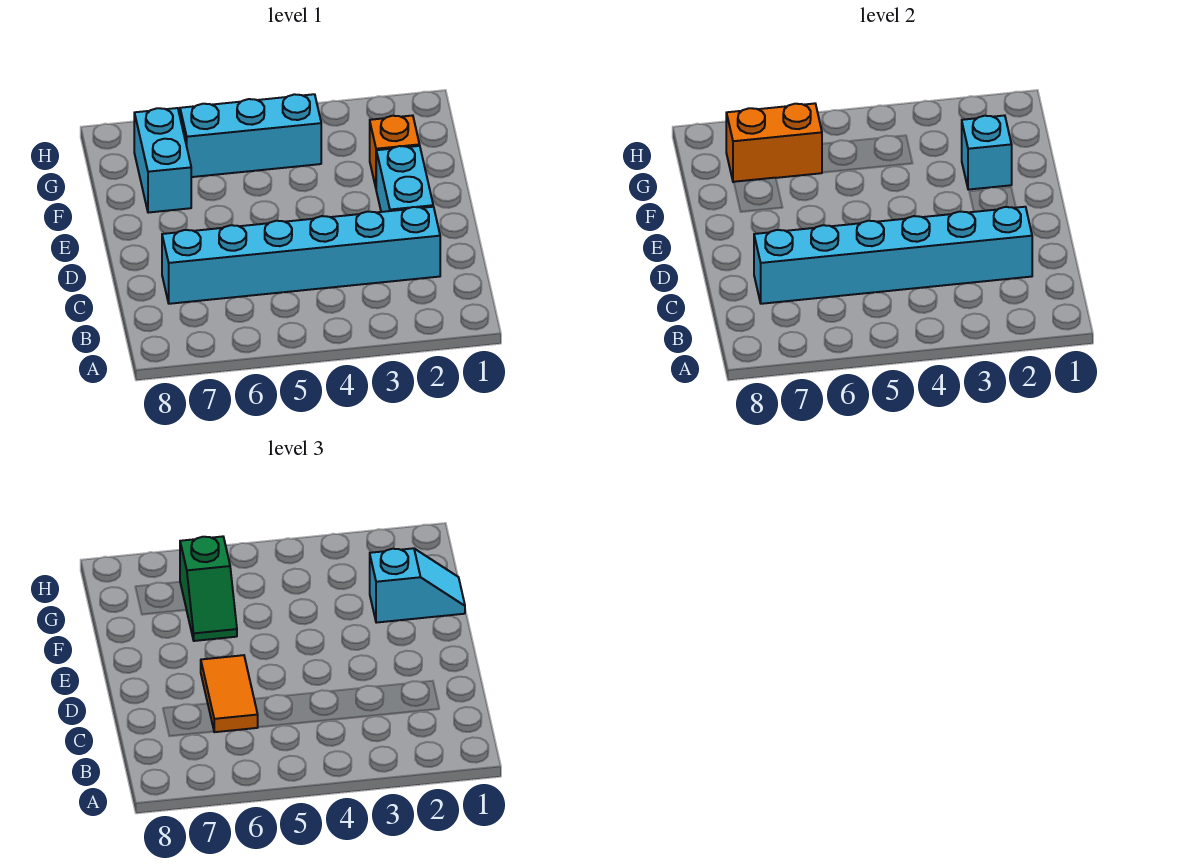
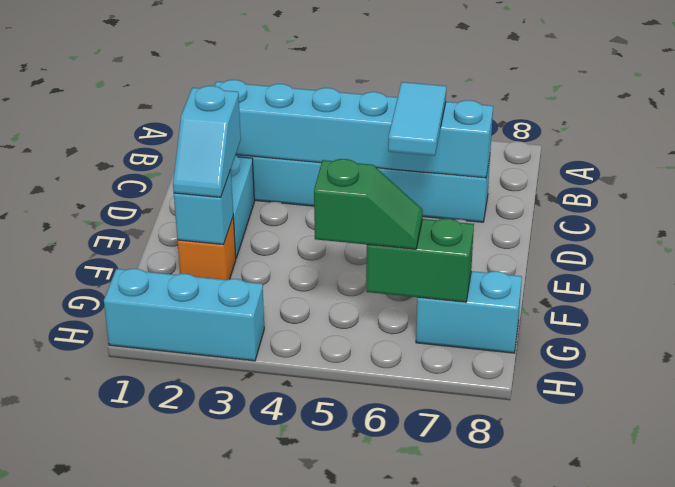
orange 1x2 tile [201,655,258,732] -> cyan 1x2 tile [388,82,446,156]
cyan 1x2 slope [370,548,465,623] -> cyan 1x2 slope turned to [173,86,241,197]
green 1x2 slope [180,536,237,641] -> green 1x2 slope turned to [314,159,423,249]
cyan 1x2 brick [134,108,191,213] -> cyan 1x2 brick turned to [416,271,522,353]
cyan 1x3 brick [180,94,321,177] -> cyan 1x3 brick moved to [104,269,264,361]
orange 1x2 brick [726,103,822,182] -> green 1x2 brick [366,219,474,302]

